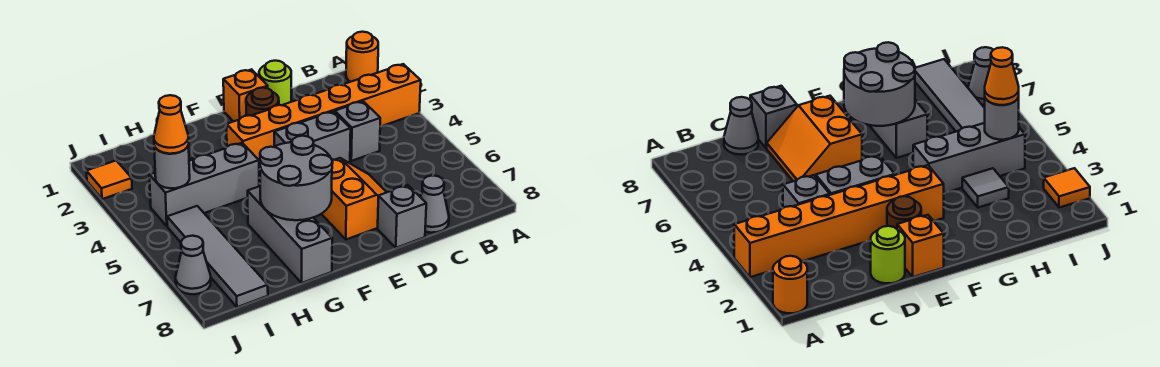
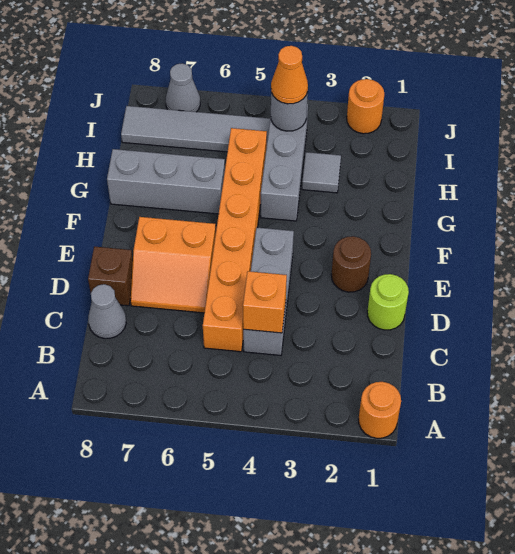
orange 1x6 brick [227,64,421,169] -> orange 1x6 brick moved to [203,128,267,352]
grey 1x1 brick [378,185,426,248] -> brown 1x1 brick [88,246,133,306]
orange 1x1 brick [223,69,268,122] -> orange 1x1 brick moved to [243,271,287,333]
grey 2x2 round brick [260,136,333,220] -> none
orange 1x1 tile [86,161,132,199] -> orange 1x1 round brick [347,79,384,134]

